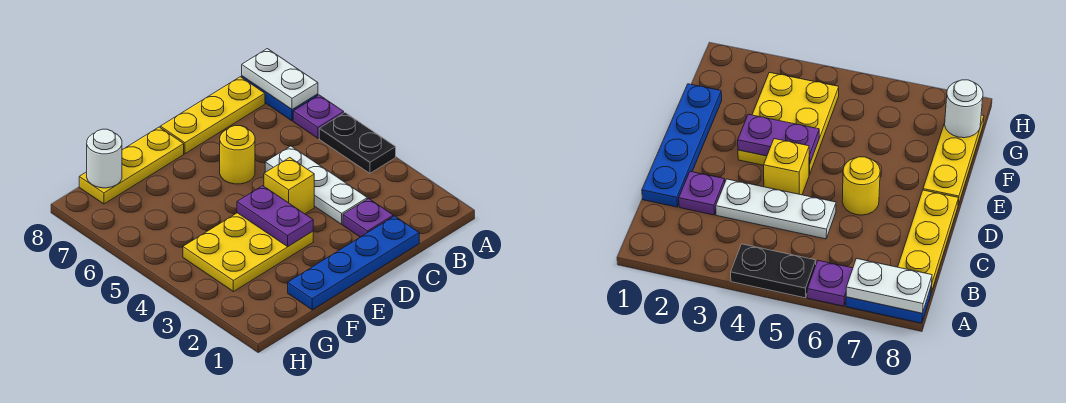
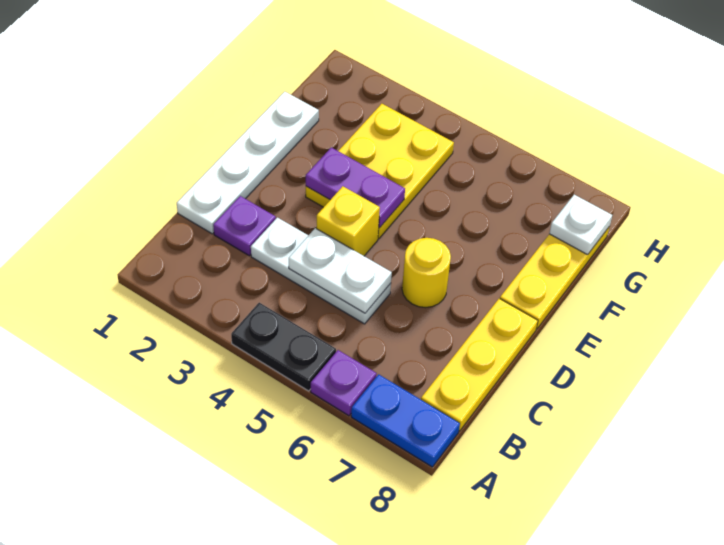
white 1x2 plate [242,49,318,110] -> white 1x2 plate moved to [289,228,392,313]
blue 1x4 plate [288,216,419,310] -> white 1x4 plate [177,91,319,234]
white 1x1 round brick [87,129,122,188] -> white 1x1 plate [549,195,612,255]

